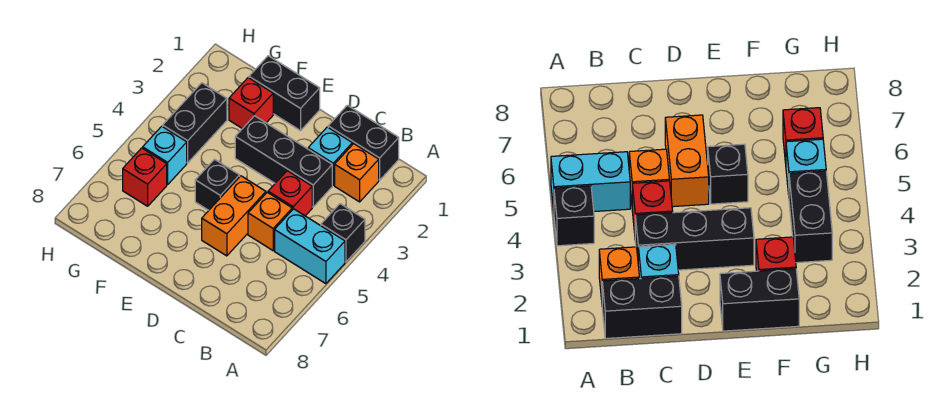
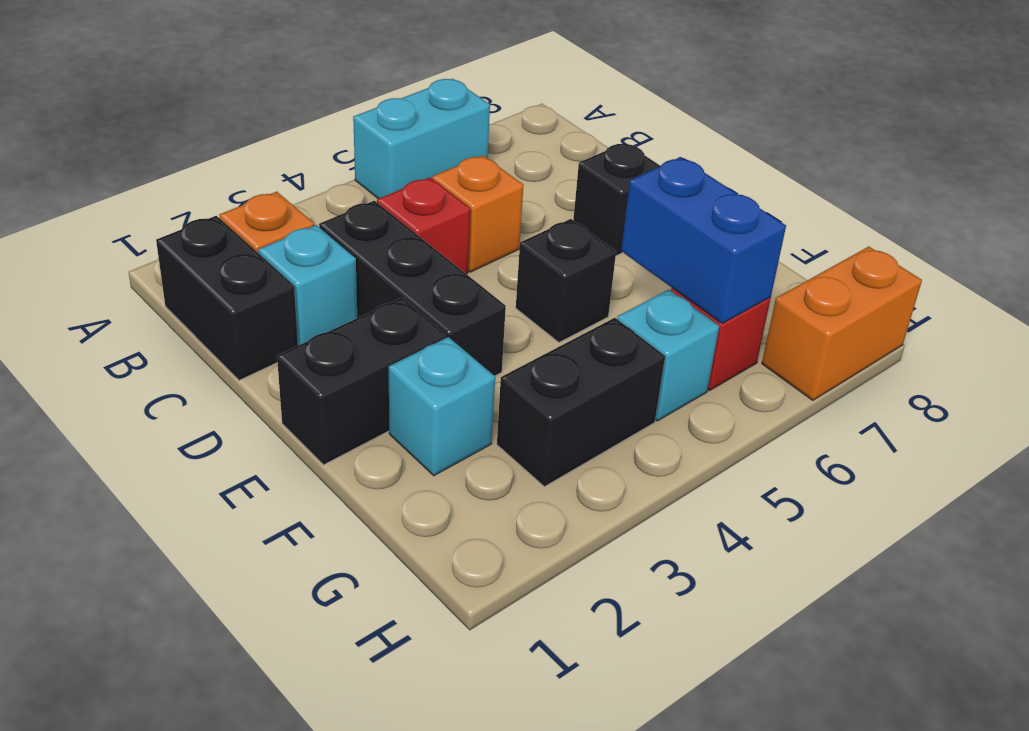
black 1x1 brick [321,204,365,262] -> black 1x1 brick moved to [573,143,660,256]
cyan 1x2 brick [275,209,345,284] -> cyan 1x2 brick turned to [353,79,490,199]
orange 1x2 brick [202,176,266,256] -> orange 1x2 brick moved to [762,247,922,400]
black 1x2 brick [249,56,320,131] -> black 1x2 brick turned to [277,298,446,465]
red 1x1 brick [229,78,273,129] -> cyan 1x1 brick [389,337,495,476]
none -> blue 1x2 brick [621,157,786,324]

